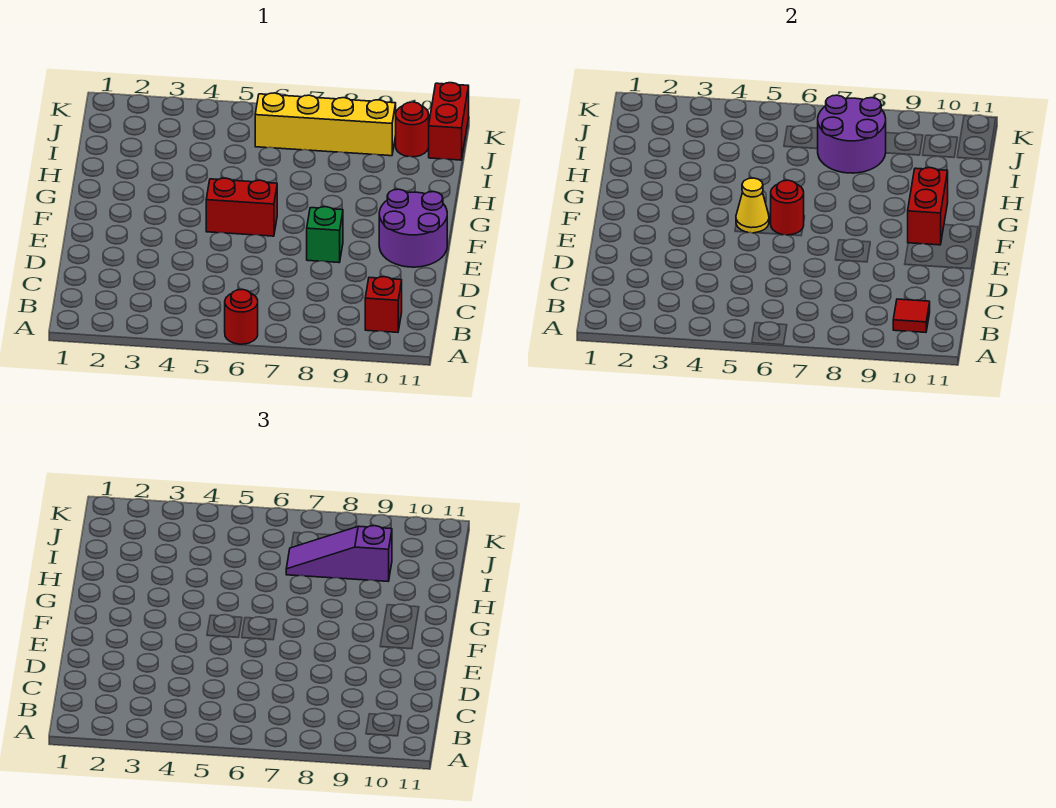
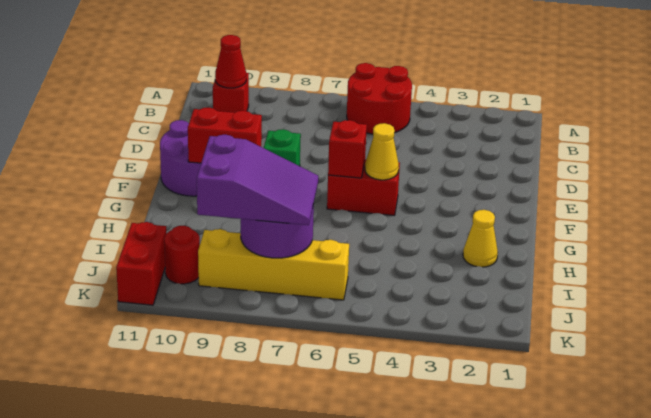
red 1x1 round brick [225,289,258,344] -> red 2x2 round brick [347,63,412,134]
red 1x1 tile [893,299,930,332] -> red 1x1 cone [215,35,246,88]
red 1x1 round brick [771,180,804,235] -> red 1x1 brick [328,120,367,178]
red 1x2 brick [908,168,948,245] -> red 1x2 brick turned to [188,108,262,163]
none -> yellow 1x1 cone [463,210,498,267]
purple 1x3 slope [286,526,392,581] -> purple 2x3 slope [197,135,318,225]

